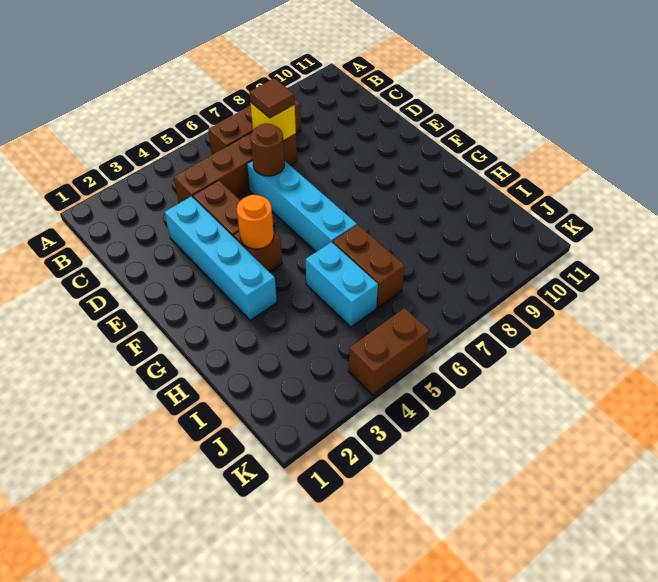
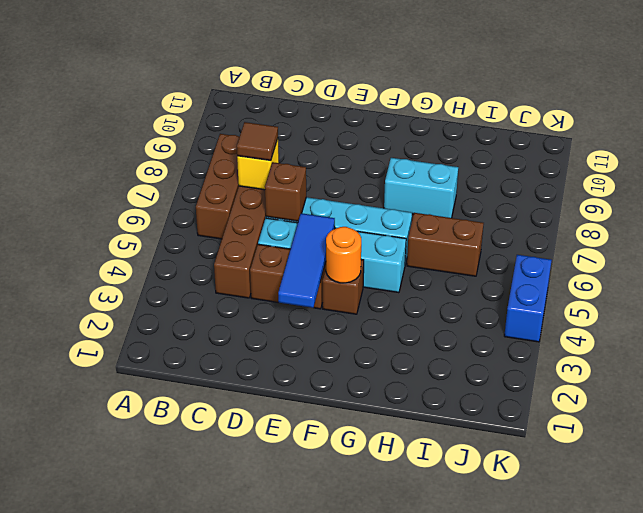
cyan 1x4 brick [165,196,277,320] -> cyan 1x4 brick moved to [258,218,406,293]
brown 1x1 round brick [250,123,285,176] -> brown 1x1 brick [265,162,306,221]
none -> blue 1x3 tile [278,213,335,308]
cyan 1x2 brick [305,242,378,327] -> cyan 1x2 brick moved to [384,158,458,218]
brown 1x2 brick [349,308,429,395] -> blue 1x2 brick [504,255,552,342]

